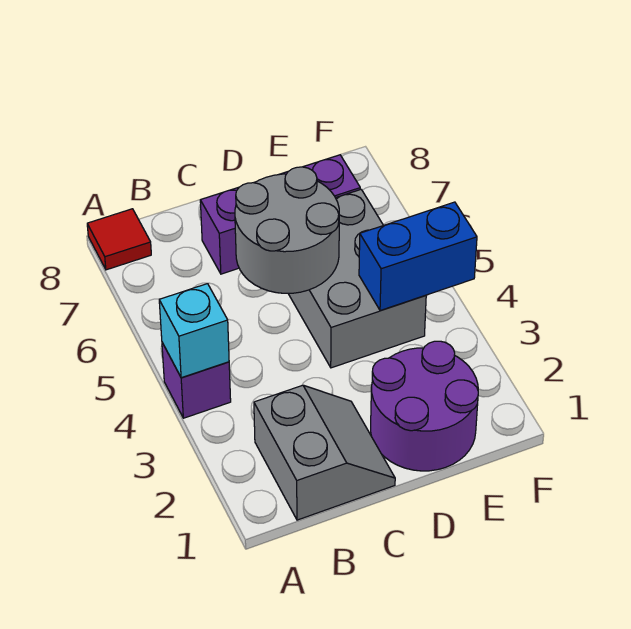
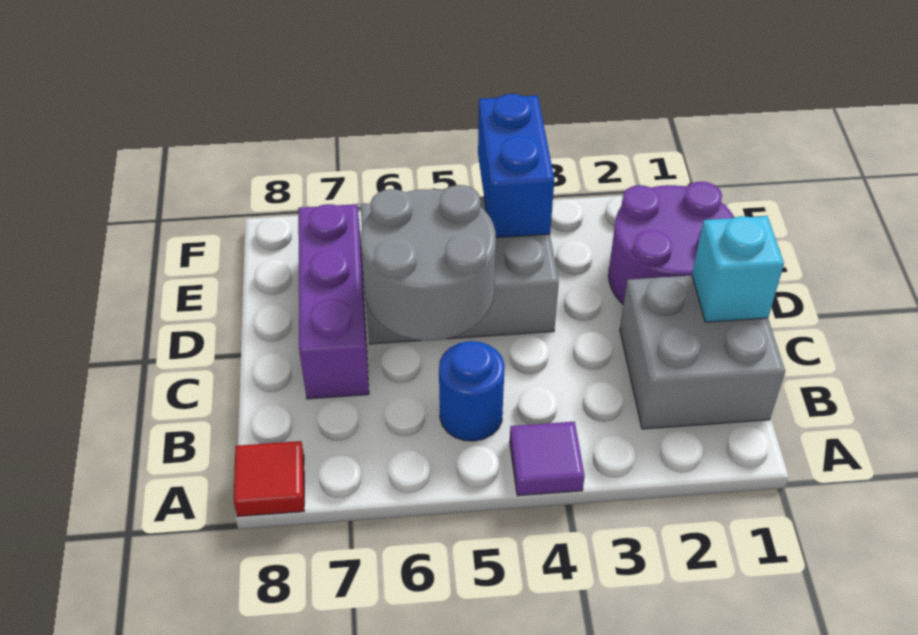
purple 1x1 brick [162,343,231,418] -> purple 1x1 tile [510,422,585,496]
cyan 1x1 brick [159,284,229,378] -> cyan 1x1 brick moved to [692,216,784,322]
grey 2x2 slope [254,385,395,520] -> grey 2x2 brick [620,275,785,429]
none -> blue 1x1 round brick [439,341,505,441]

